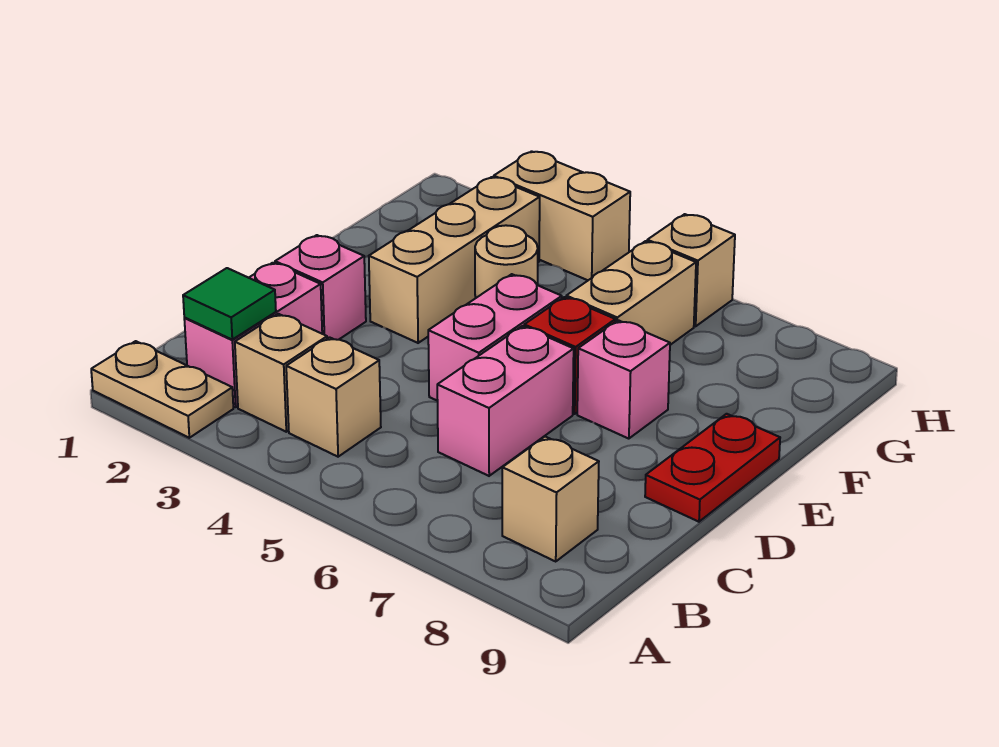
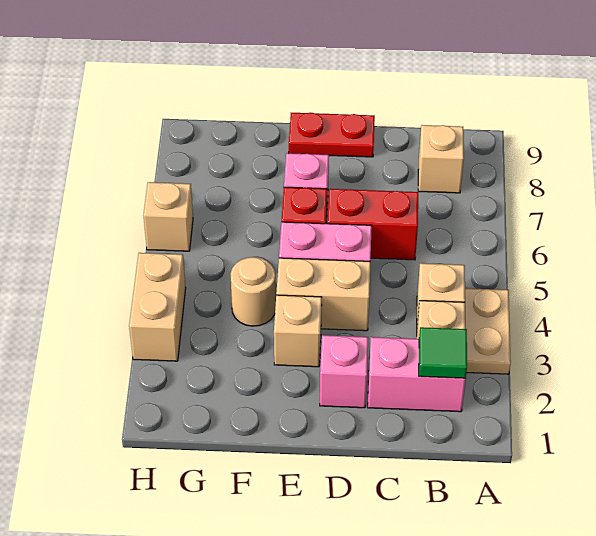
tan 1x2 plate [91,341,233,438] -> tan 1x2 plate moved to [465,288,511,374]
pink 1x2 brick [437,326,574,476] -> red 1x2 brick [328,189,418,260]
tan 1x3 brick [369,177,540,343] -> tan 1x1 brick [274,295,322,367]
tan 1x2 brick [566,241,696,345] -> tan 1x2 brick moved to [276,258,371,331]

